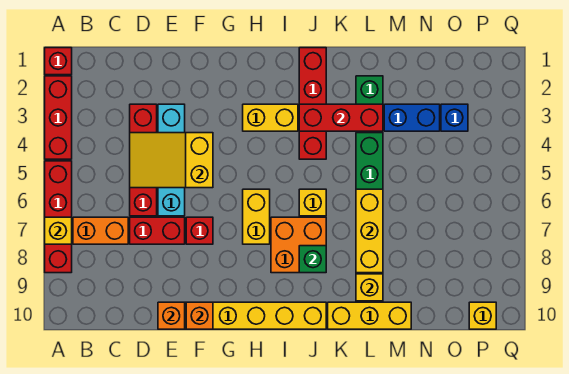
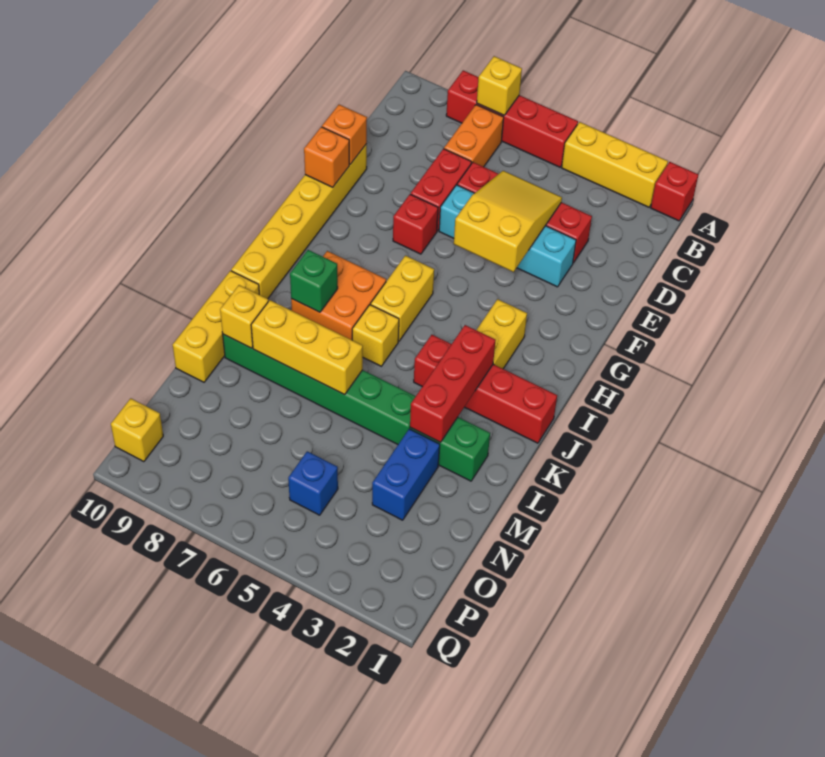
red 1x3 brick [45,76,72,159] -> yellow 1x3 brick [562,122,668,207]
yellow 1x2 brick [243,189,270,244] -> yellow 1x2 brick turned to [371,255,434,341]
blue 1x1 brick [441,104,468,131] -> blue 1x1 brick moved to [288,451,338,515]

